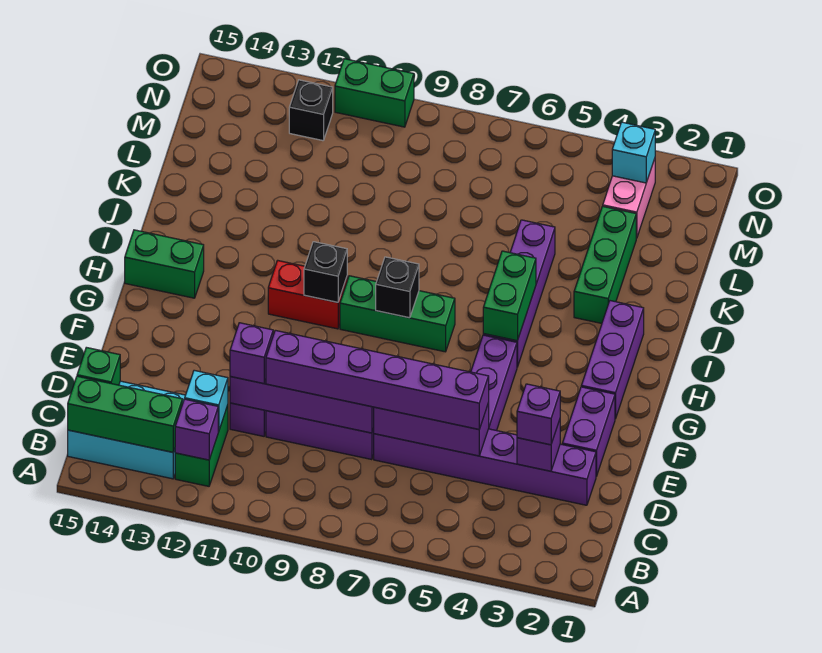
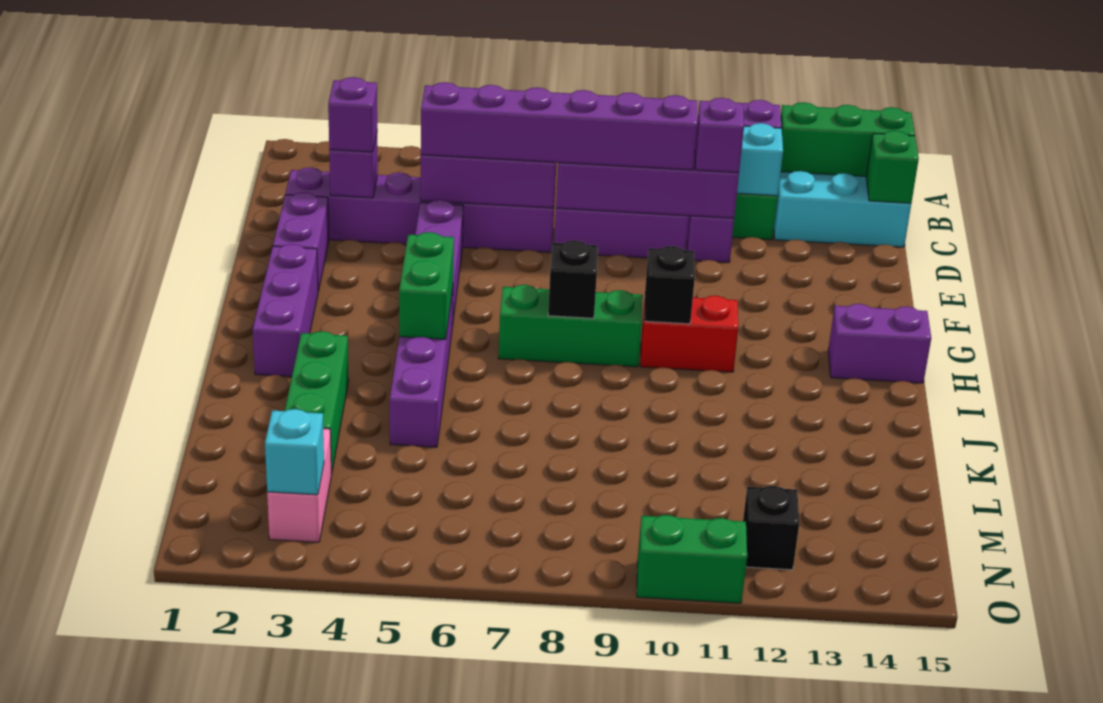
green 1x2 brick [125,230,204,298] -> purple 1x2 brick [828,304,931,383]

